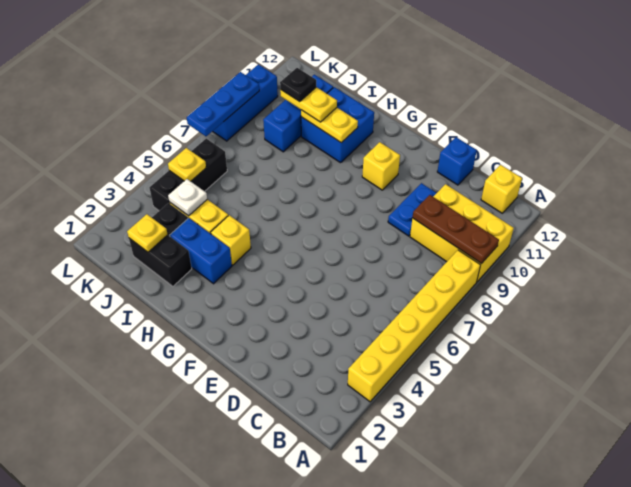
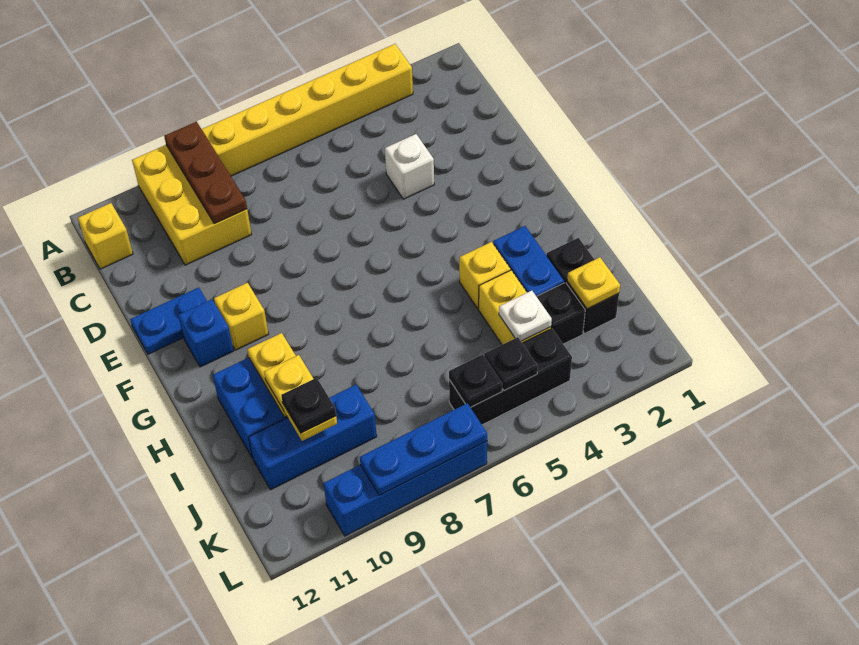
none -> white 1x1 brick [385,134,434,199]
blue 1x2 plate [388,183,436,236] -> blue 1x2 plate moved to [130,287,207,354]
blue 1x1 brick [437,137,477,185] -> blue 1x1 brick moved to [178,299,233,367]
yellow 1x1 plate [168,148,206,181] -> black 1x1 plate [484,337,538,390]
none -> black 1x1 plate [449,354,502,407]
blue 1x3 brick [213,64,278,141] -> blue 1x4 brick [323,441,487,536]

